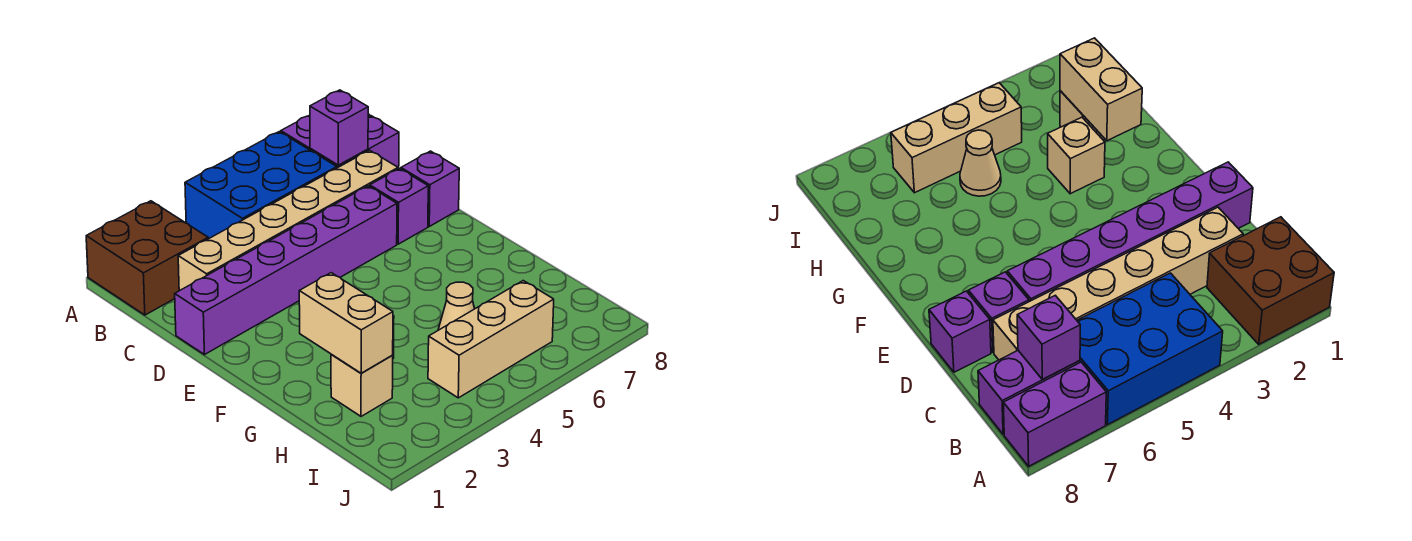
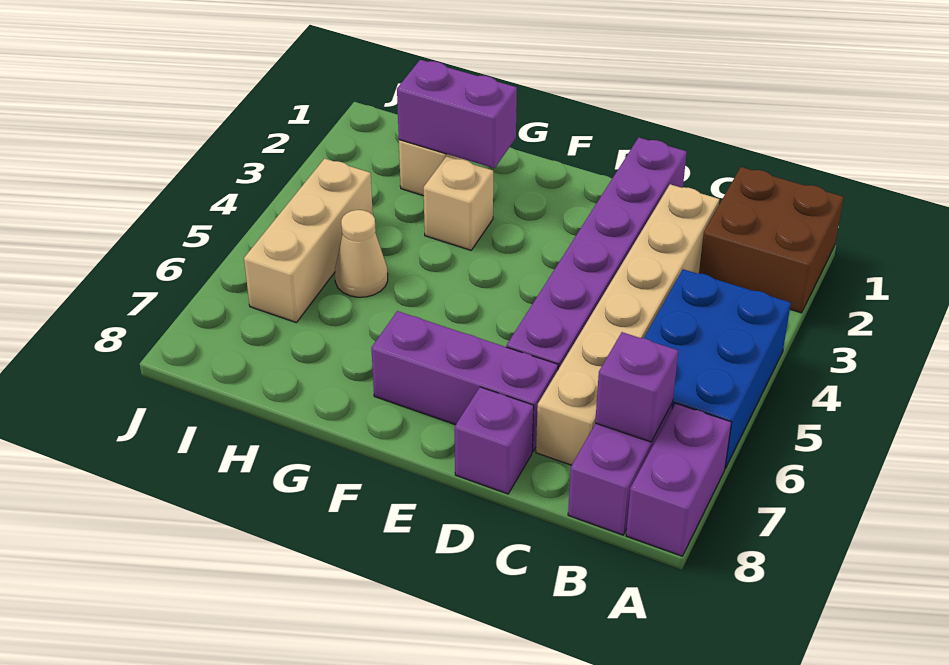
purple 1x1 brick [370,169,428,244] -> purple 1x3 brick [371,311,558,452]
tan 1x2 brick [299,273,393,373] -> purple 1x2 brick [397,60,517,168]

